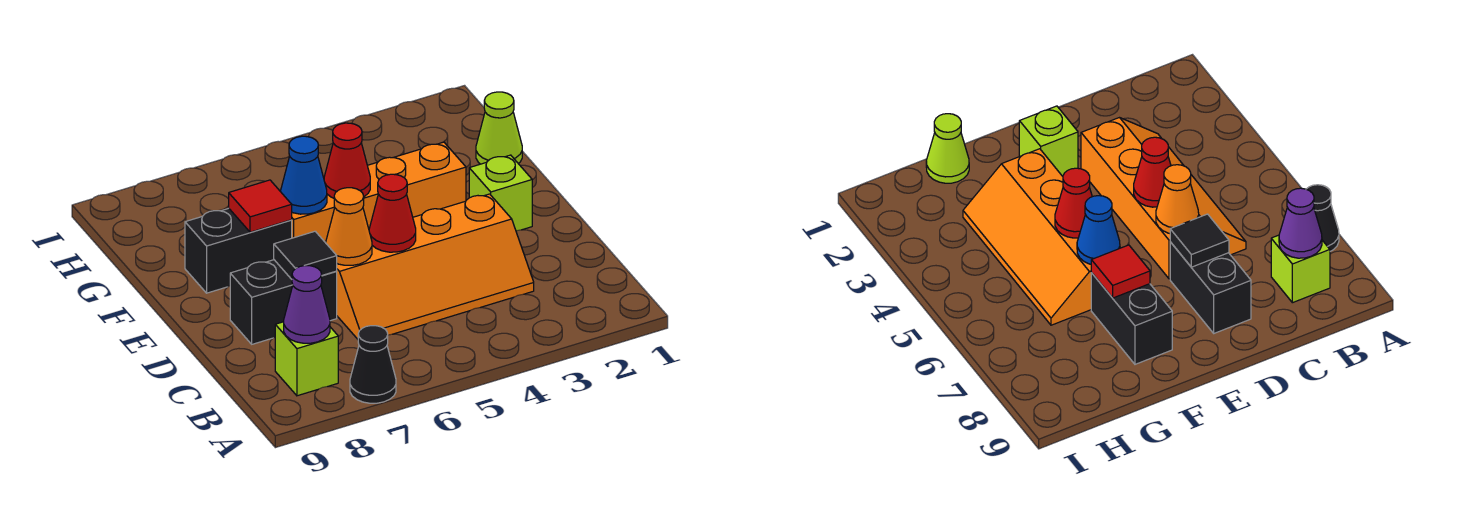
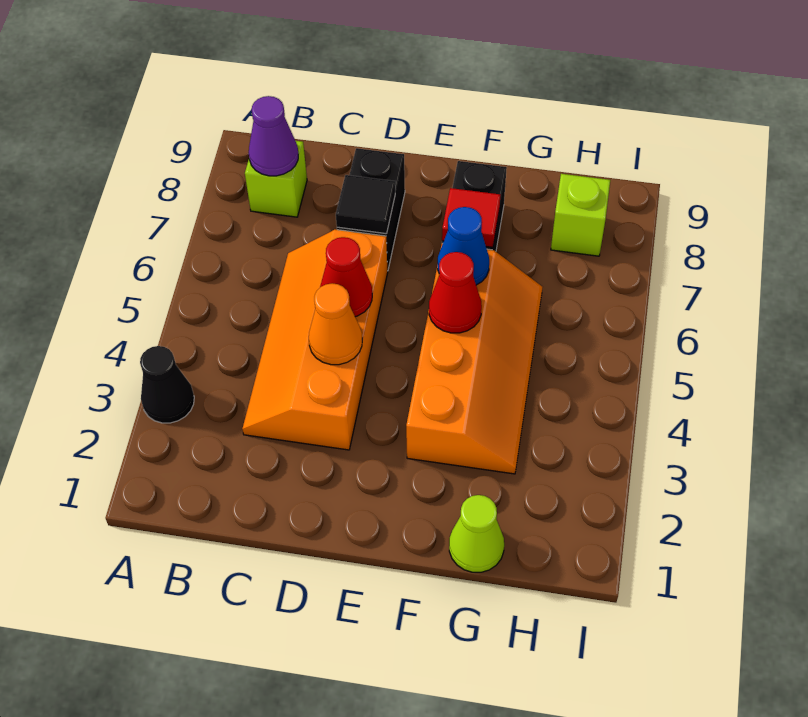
black 1x1 cone [350,326,396,403] -> black 1x1 cone moved to [140,346,194,423]
orange 1x1 cone [326,188,372,265] -> orange 1x1 cone moved to [309,283,362,365]
lime 1x1 brick [469,155,532,231] -> lime 1x1 brick moved to [551,174,610,256]

